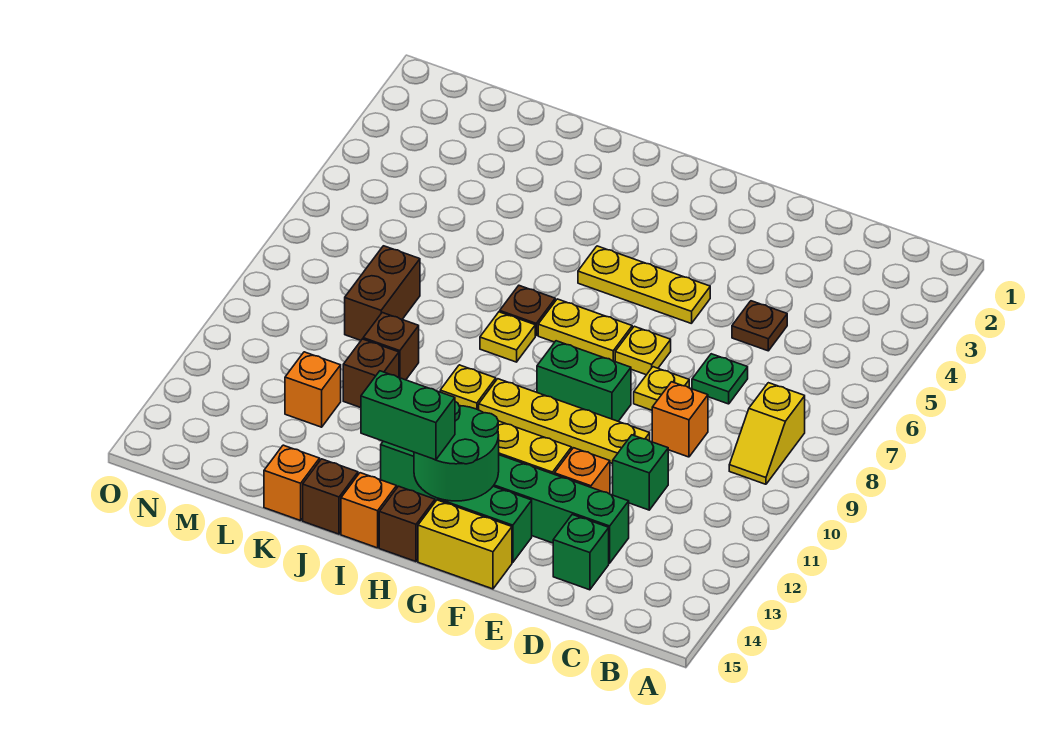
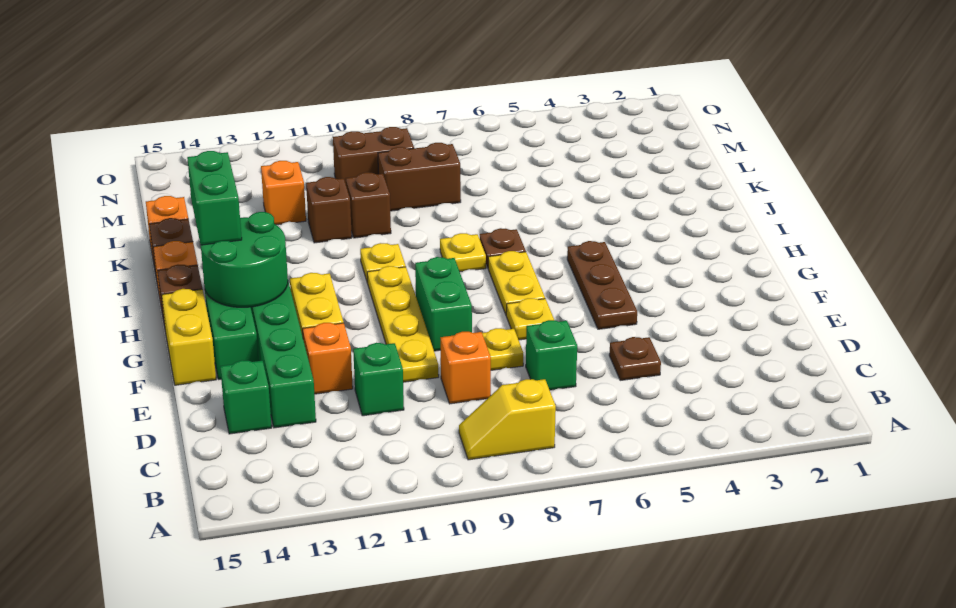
green 1x1 plate [692,354,748,404] -> green 1x1 brick [526,320,577,390]
yellow 1x3 plate [578,246,710,324] -> brown 1x3 plate [567,241,637,329]
none -> brown 1x2 brick [333,127,414,184]

